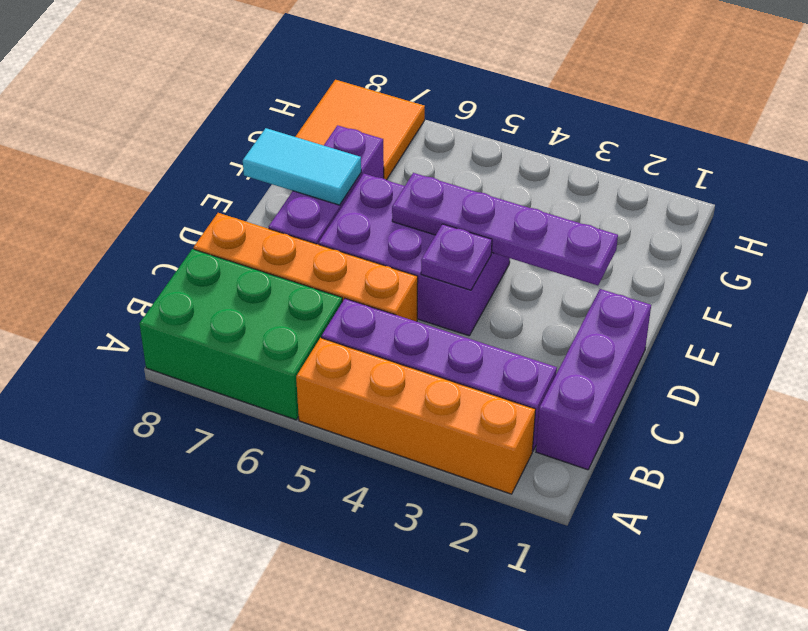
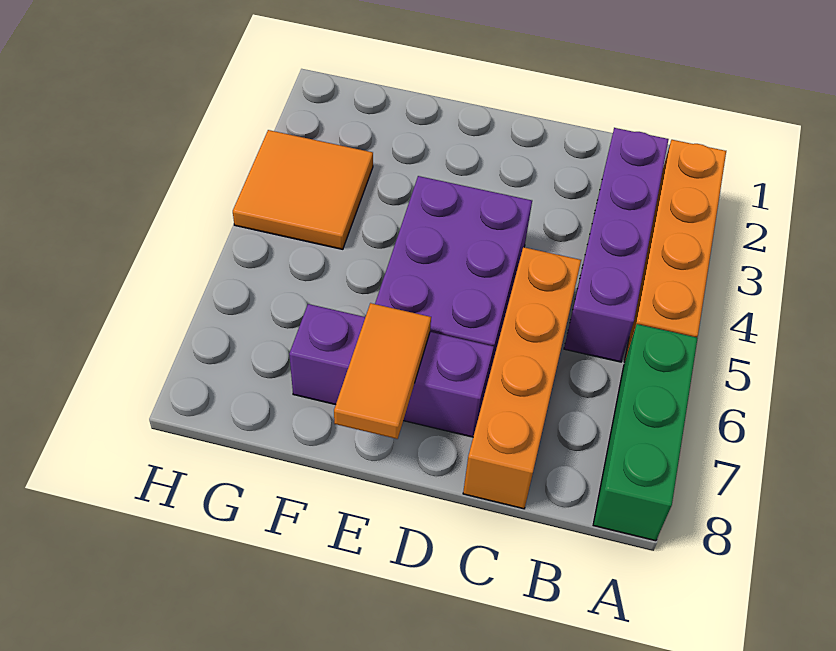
green 2x3 brick [140,249,342,420] -> green 1x3 brick [593,324,698,541]
purple 1x3 brick [536,289,651,470] -> none
purple 1x1 plate [421,224,492,290] -> none
purple 1x4 plate [392,173,618,285] -> none
cyan 1x2 tile [243,128,361,205] -> orange 1x2 tile [334,303,431,439]
orange 2x2 tile [295,80,425,180] -> orange 2x2 tile moved to [233,130,373,249]

